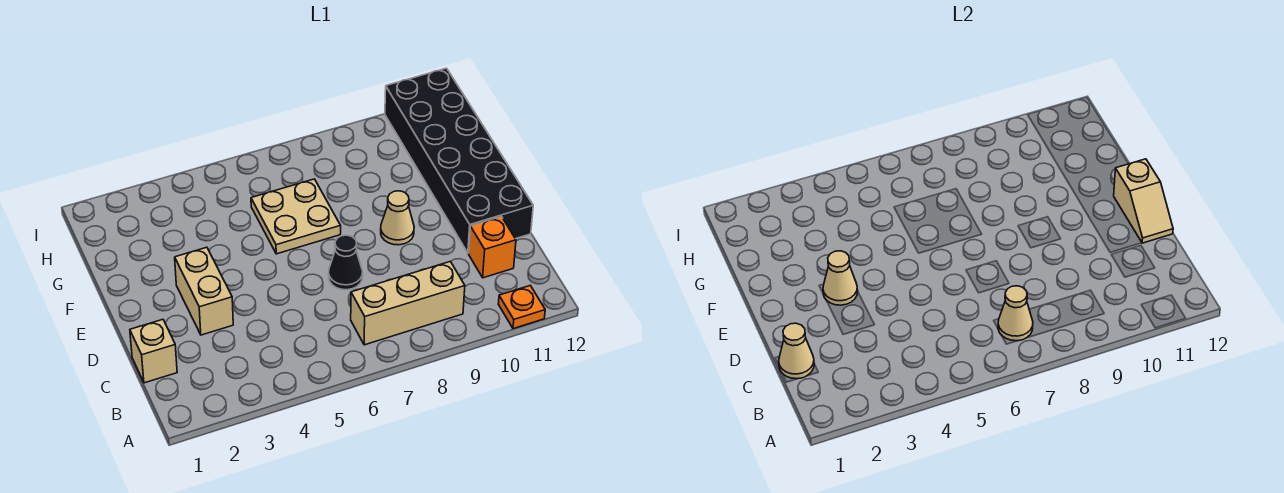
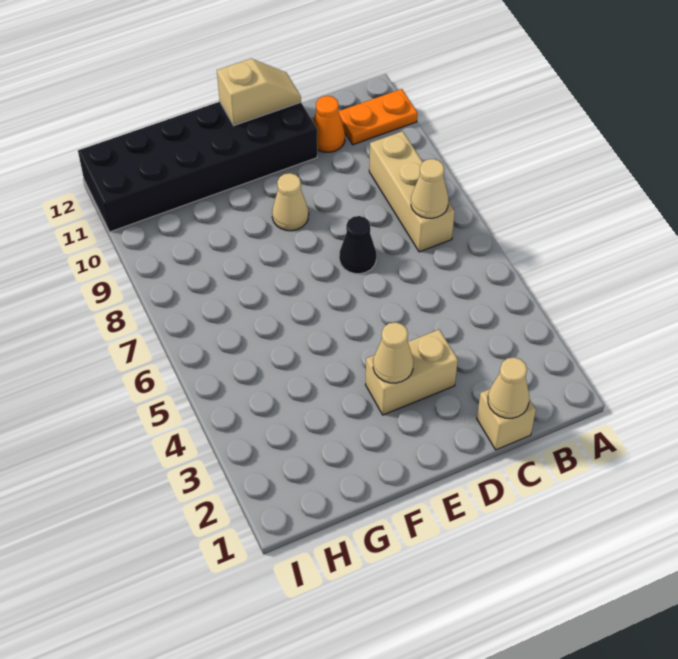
orange 1x1 plate [498,286,545,329] -> orange 1x2 plate [338,89,418,145]
orange 1x1 brick [469,216,516,278] -> orange 1x1 cone [313,96,345,152]
tan 2x2 plate [251,179,341,254] -> none

